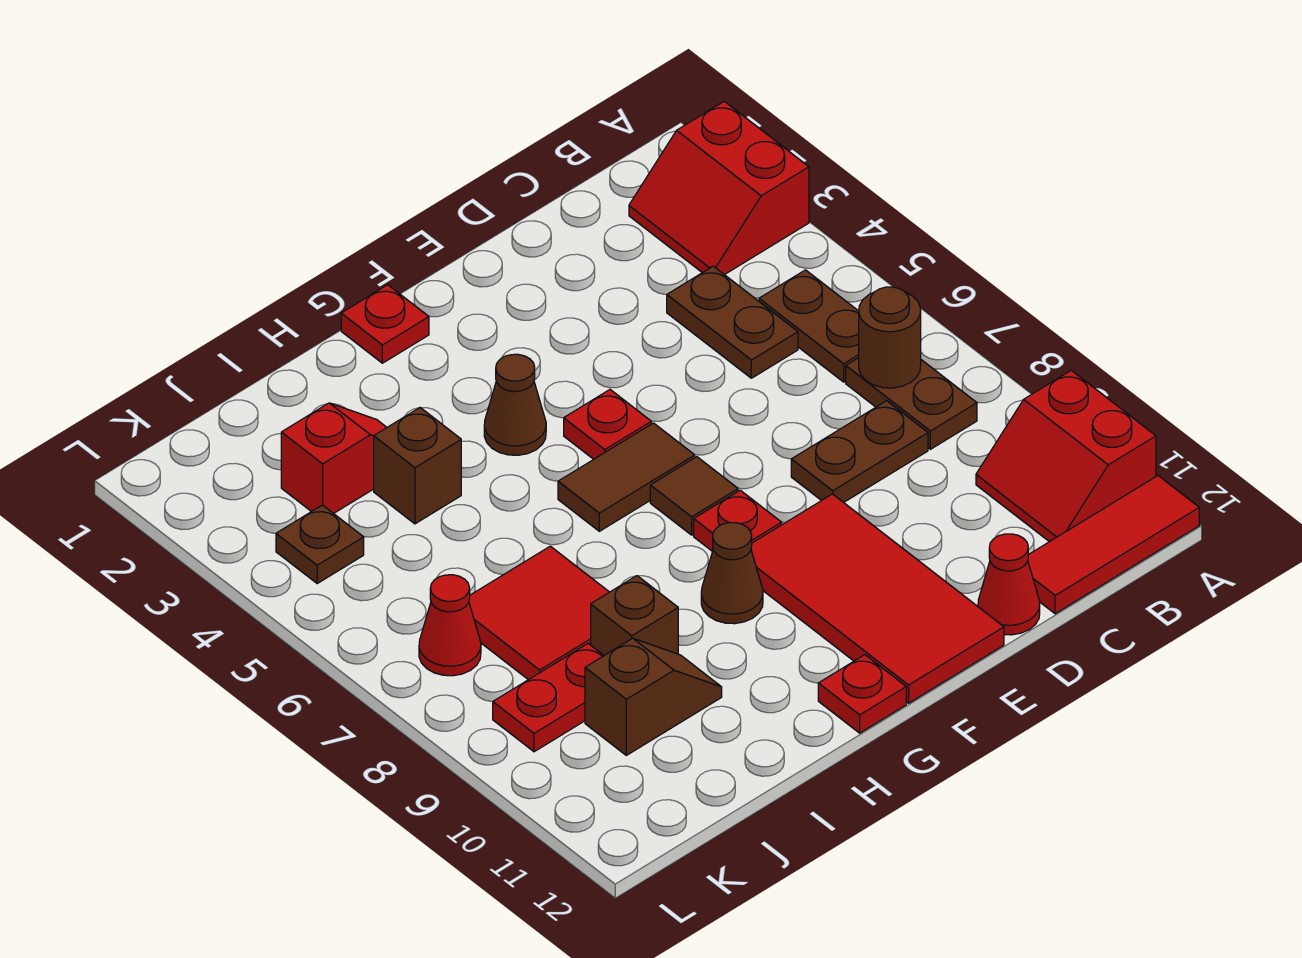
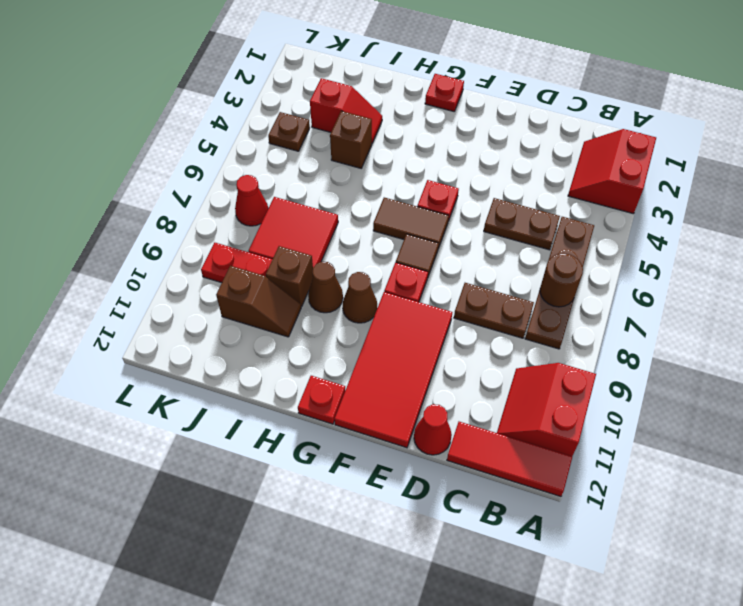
brown 1x2 plate [667,266,798,378] -> brown 1x2 plate turned to [484,198,560,250]
brown 1x1 cone [484,354,546,455] -> brown 1x1 cone moved to [308,262,343,313]

